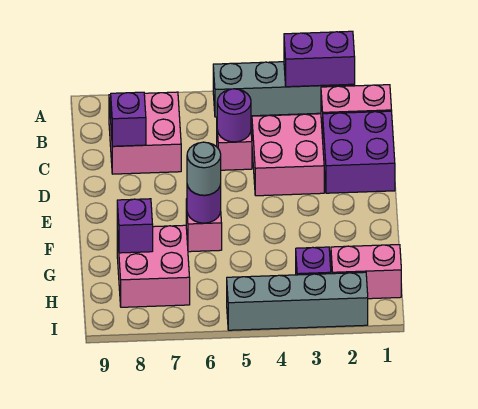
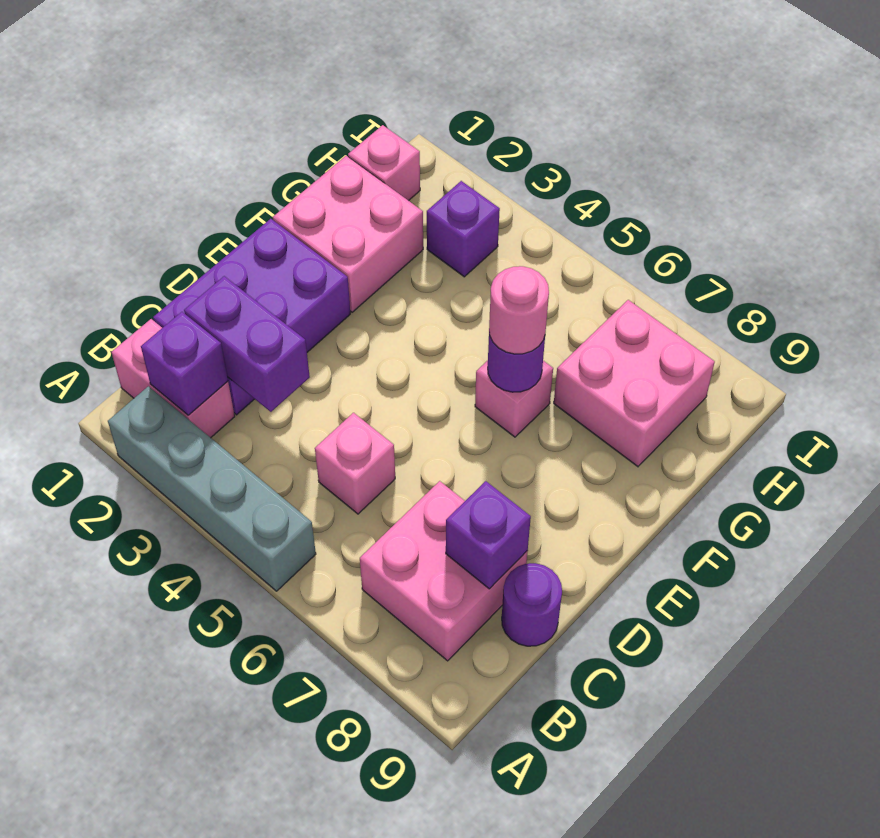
purple 1x2 brick [284,31,355,87] -> purple 1x2 brick moved to [184,276,310,412]
purple 2x2 brick [323,111,395,193] -> purple 2x3 brick [153,219,350,415]
pink 2x2 brick [252,114,324,196] -> pink 2x2 brick moved to [273,156,423,312]
purple 1x1 round brick [217,89,251,142] -> purple 1x1 round brick moved to [502,563,562,646]
grey 1x1 round brick [187,142,221,195] -> pink 1x1 round brick [489,266,549,354]
purple 1x1 brick [117,199,153,253] -> purple 1x1 brick moved to [141,312,228,415]
pink 1x2 brick [331,245,401,299] -> pink 1x1 brick [348,125,420,201]
grey 1x4 brick [227,272,368,330] -> none

